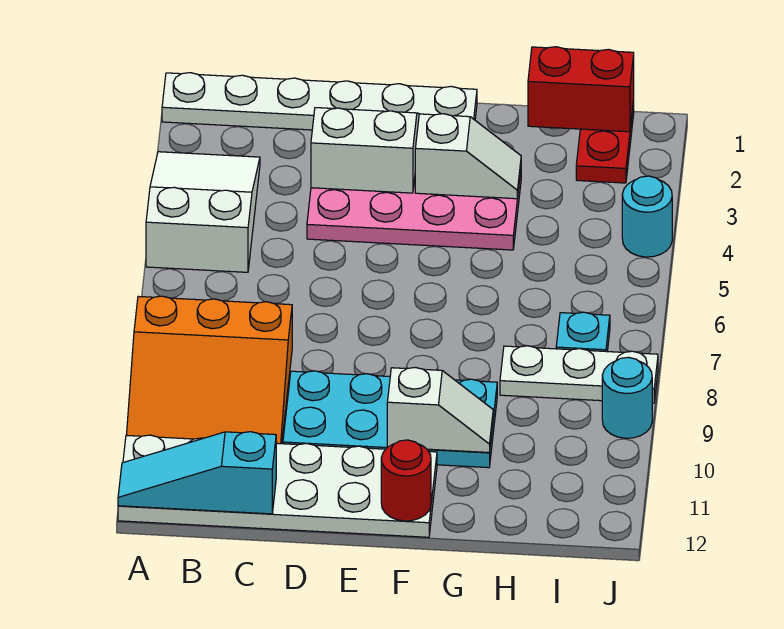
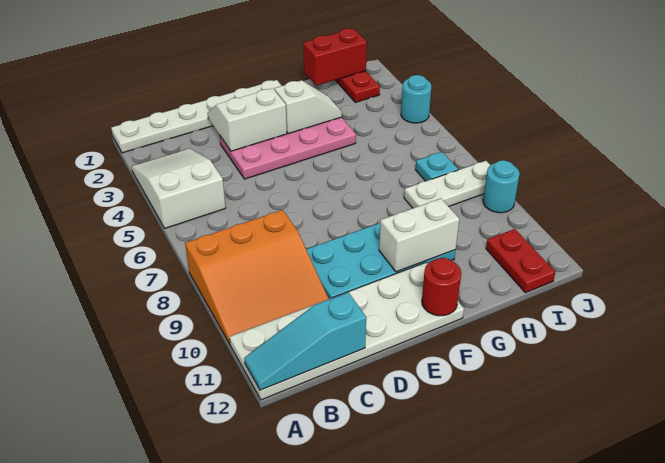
white 1x2 slope [387,367,493,453] -> white 1x2 brick [379,199,459,272]
none -> red 1x2 plate [486,229,555,293]

